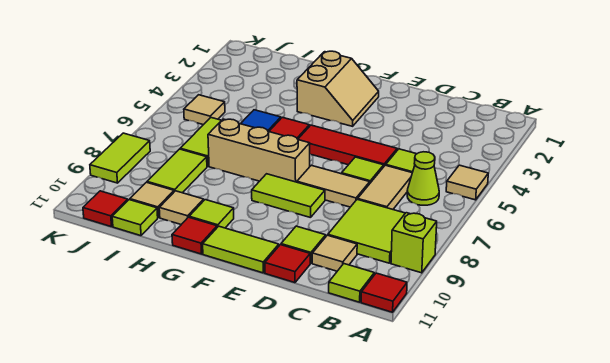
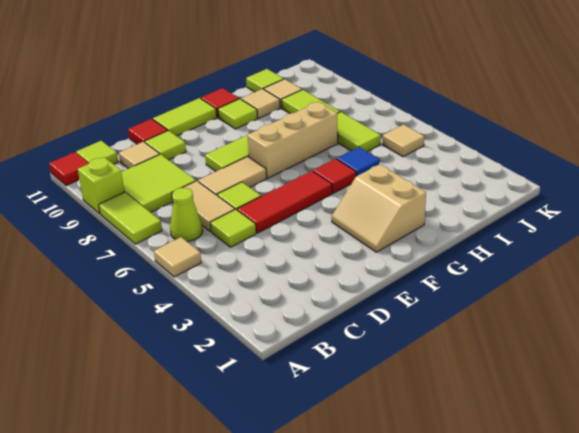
red 1x1 tile [83,191,128,227] -> none
lime 1x2 tile [90,133,150,183] -> lime 1x2 tile moved to [99,192,162,244]

